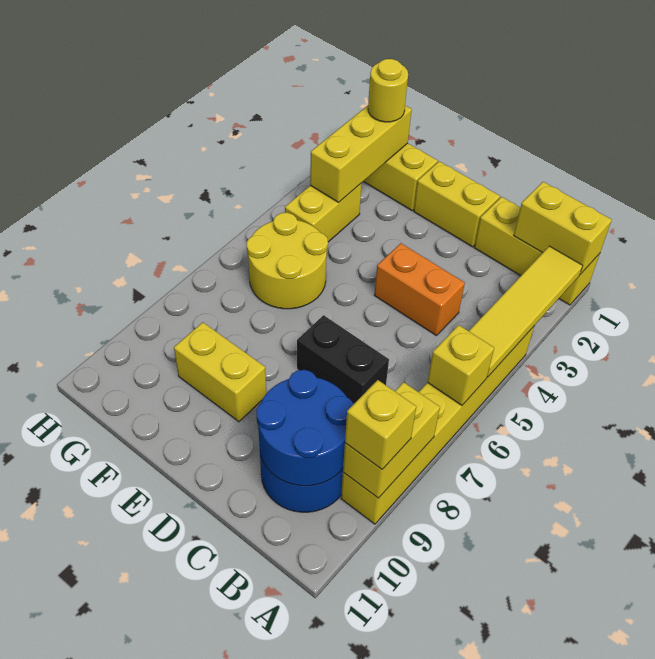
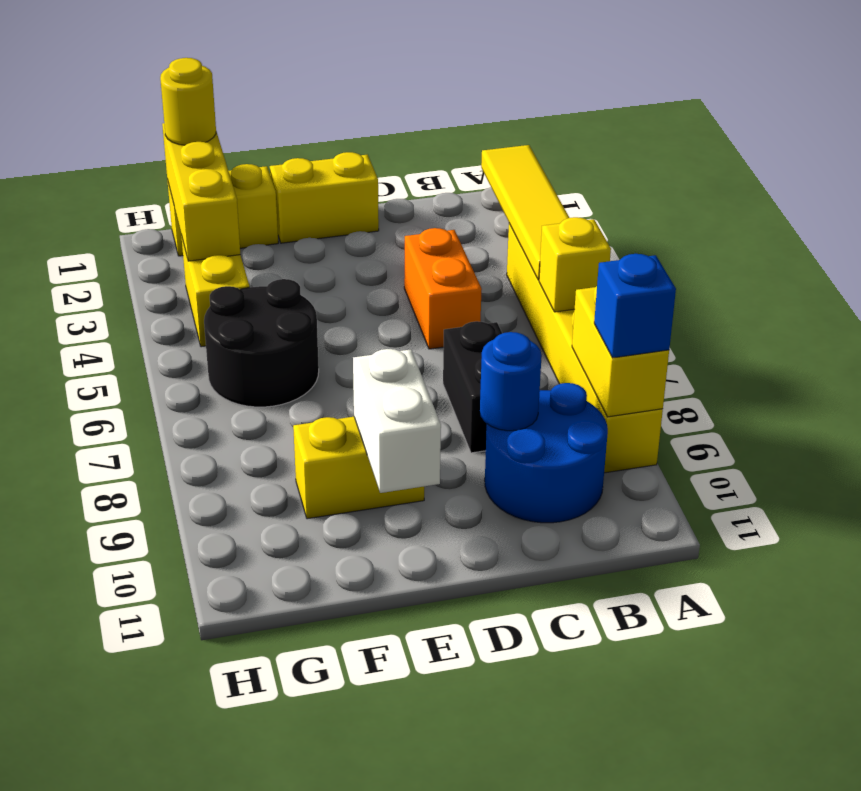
yellow 1x3 brick [474,197,600,305] -> none
yellow 1x2 brick [514,182,612,274] -> none
yellow 1x1 brick [345,380,416,469] -> blue 1x1 brick [594,254,676,358]
blue 2x2 round brick [256,370,354,486] -> blue 1x1 round brick [480,332,542,431]
orange 1x2 brick [374,243,465,336] -> orange 1x2 brick turned to [404,228,482,349]
black 1x2 brick [297,315,389,403] -> black 1x2 brick turned to [443,321,502,453]
none -> white 1x2 brick [353,349,441,493]
yellow 2x2 round brick [247,213,328,309] -> black 2x2 round brick [204,279,319,407]

